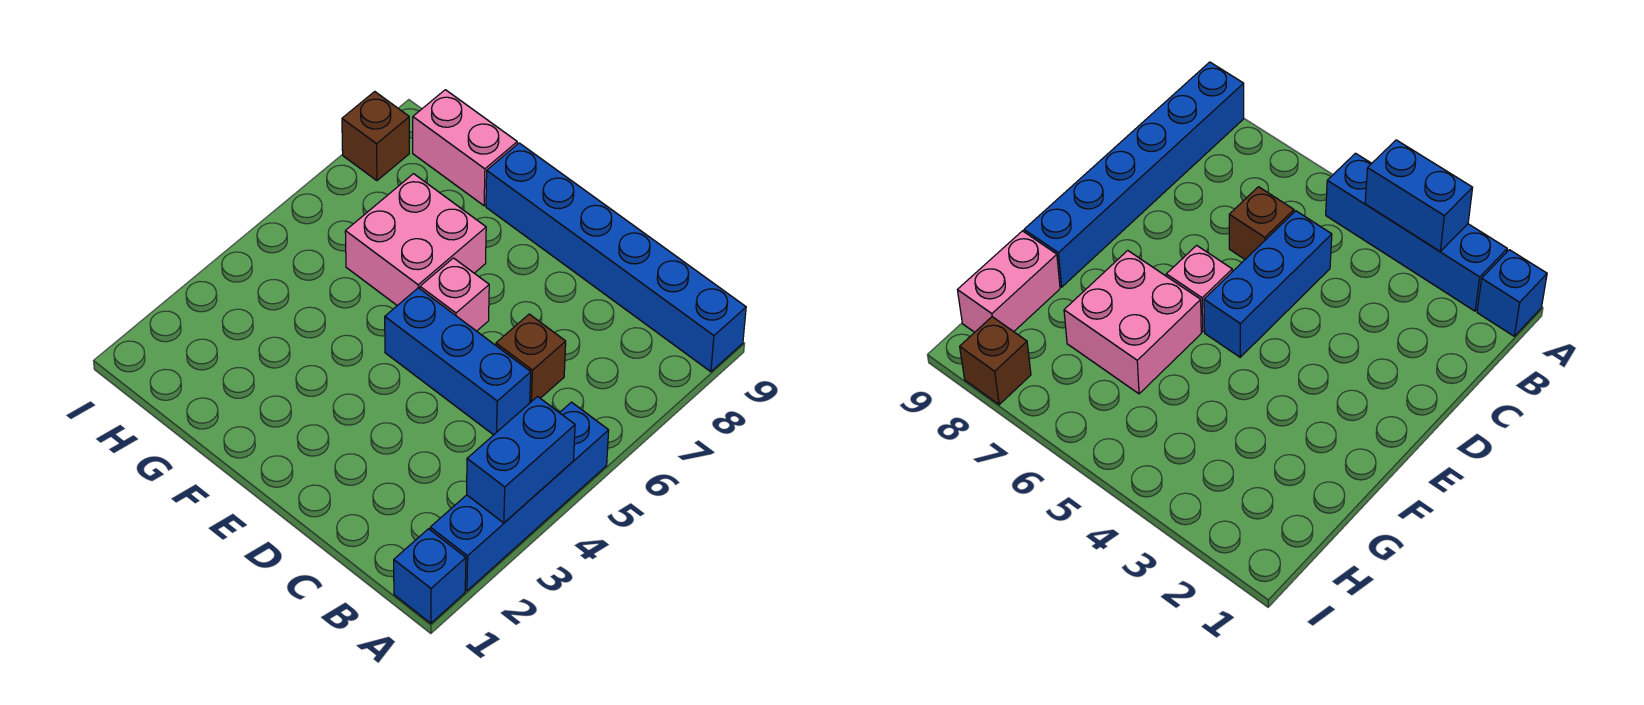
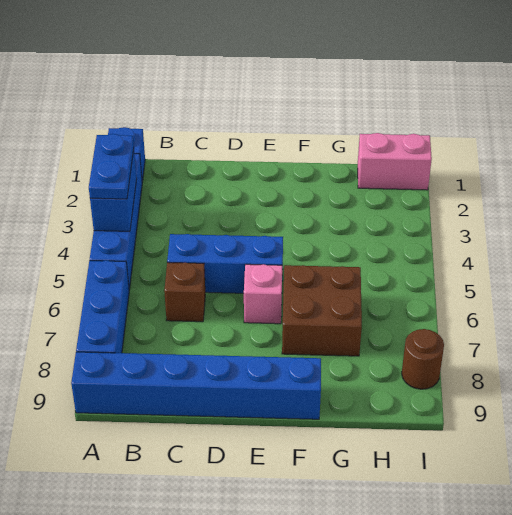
none -> blue 1x2 plate [89,134,134,199]
none -> blue 1x3 brick [76,261,129,353]
pink 2x2 brick [345,174,486,306] -> brown 2x2 brick [282,265,362,356]
pink 1x2 brick [413,90,517,206] -> pink 1x2 brick moved to [358,133,432,190]
brown 1x1 brick [342,92,409,181] -> brown 1x1 round brick [402,329,444,389]

